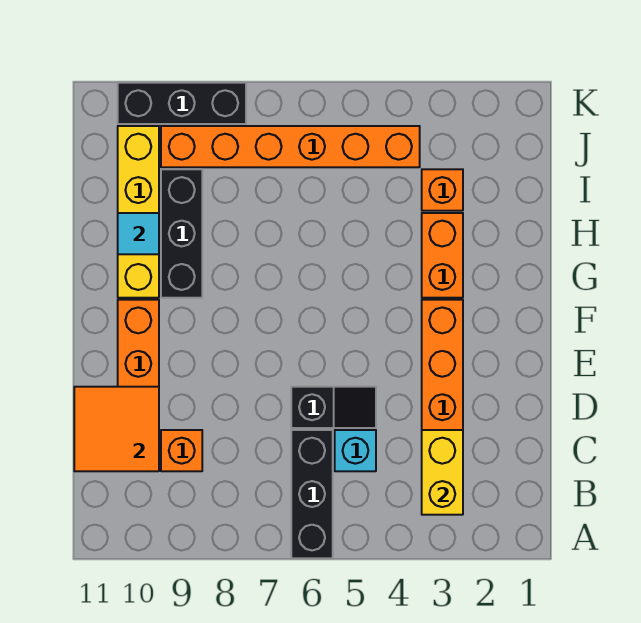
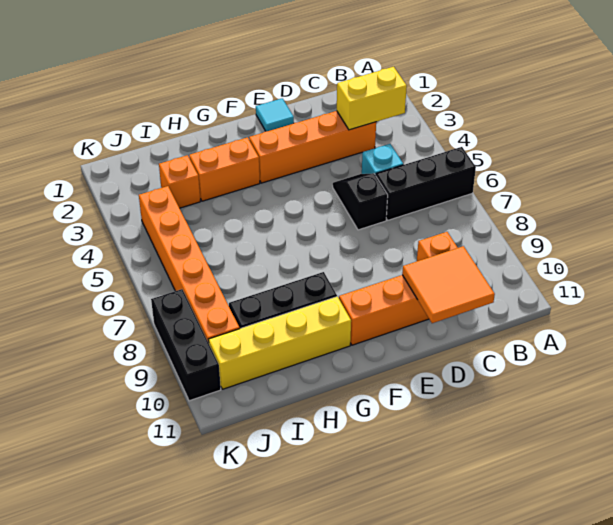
cyan 1x1 tile [118,213,159,254] -> cyan 1x1 tile moved to [256,98,294,131]

